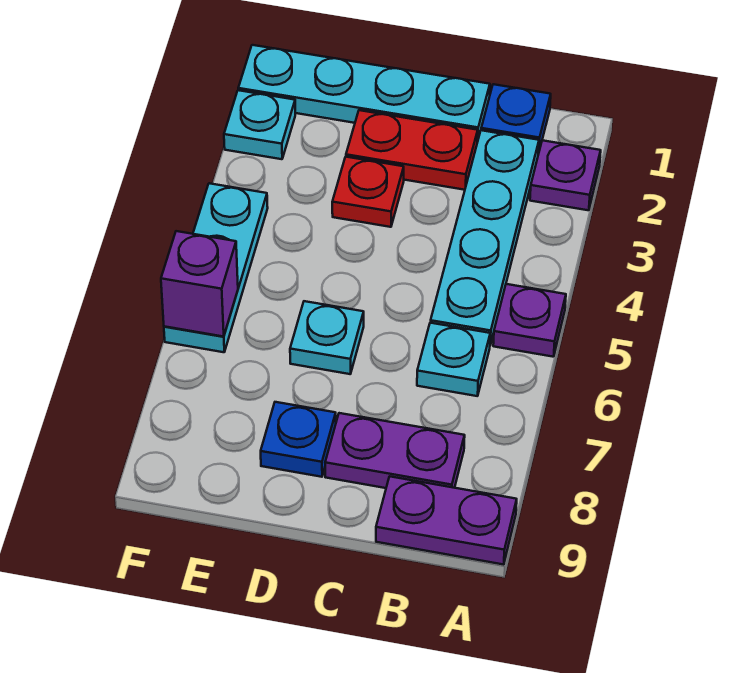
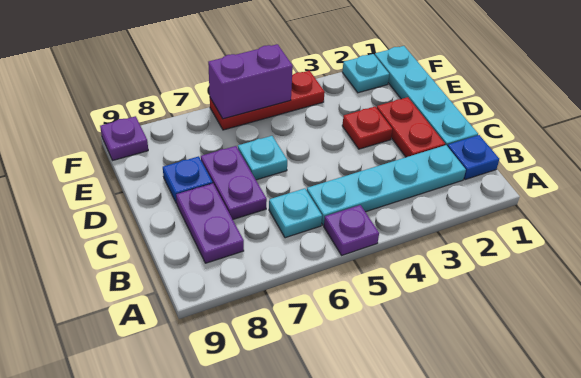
purple 1x1 plate [530,140,601,210] -> purple 1x1 plate moved to [100,116,148,160]
purple 1x2 plate [376,477,517,565] -> purple 1x2 plate moved to [201,146,267,219]
cyan 1x3 plate [164,183,268,352] -> red 1x3 plate [210,71,325,130]
purple 1x1 brick [161,231,238,337] -> purple 1x2 brick [208,44,293,119]

